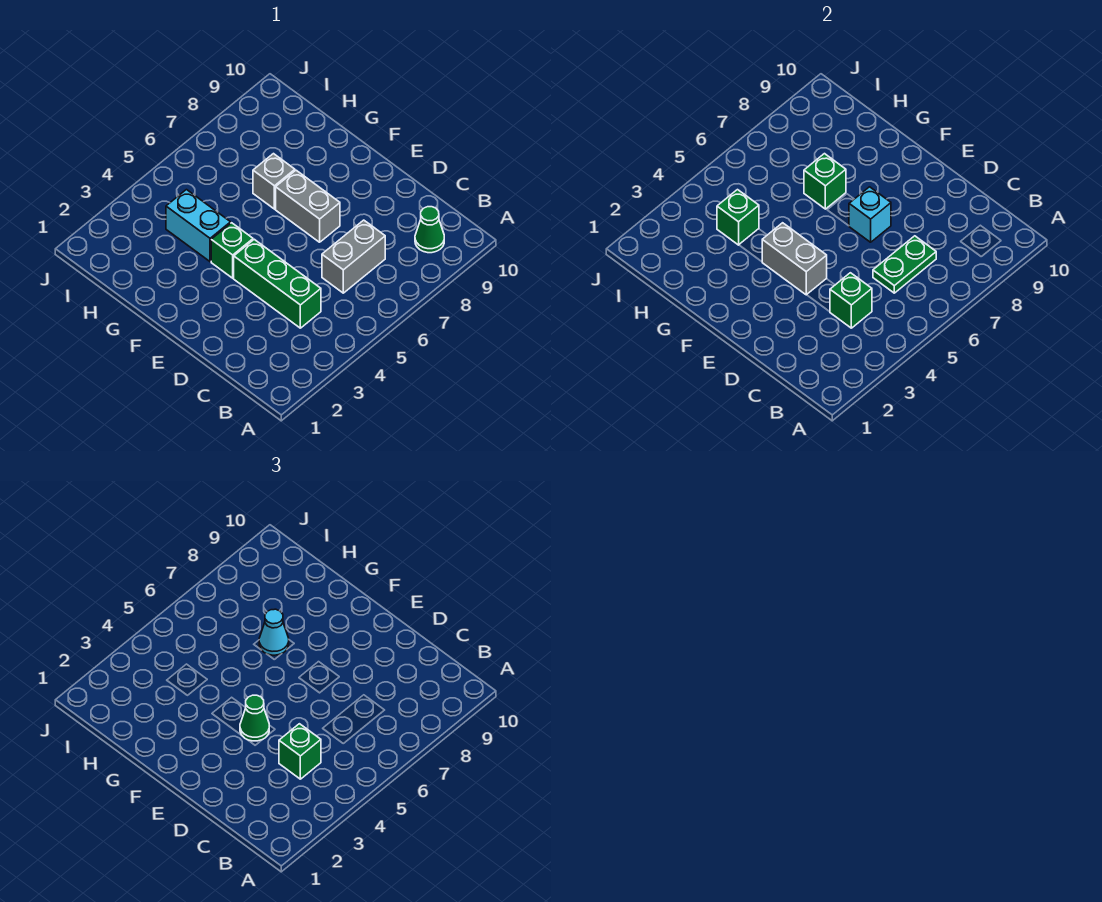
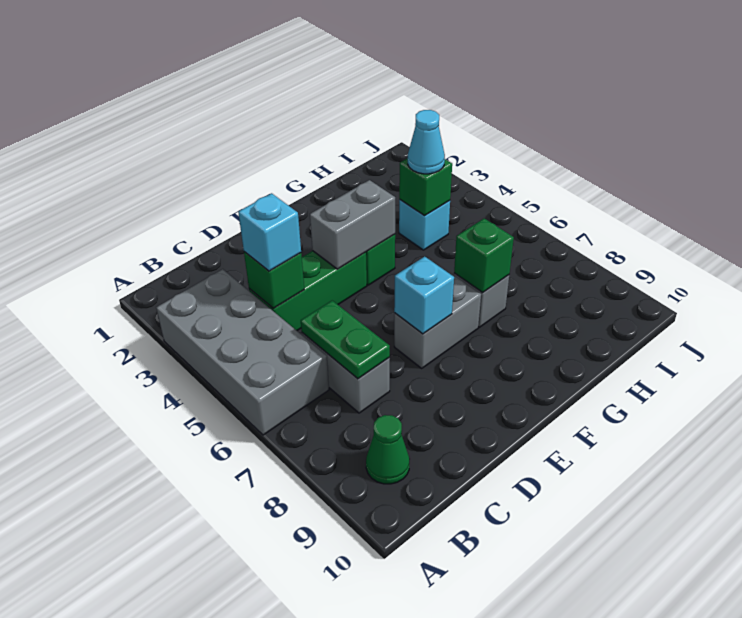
none -> grey 2x4 brick [156,269,329,435]
green 1x1 brick [279,724,321,779] -> cyan 1x1 brick [238,193,301,271]
green 1x1 cone [240,695,269,741] -> none
cyan 1x2 brick [166,190,231,262] -> cyan 1x1 brick [399,200,450,250]
cyan 1x1 cone [259,609,289,655] -> cyan 1x1 cone moved to [408,110,445,174]

